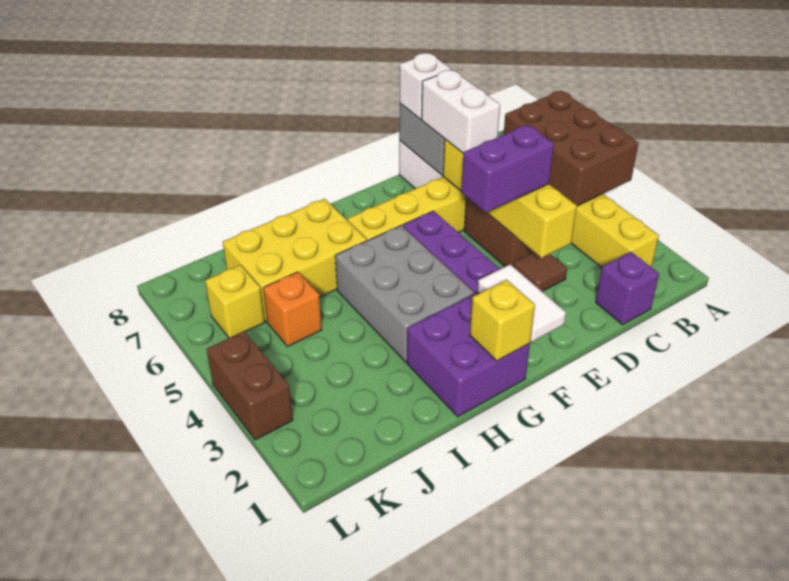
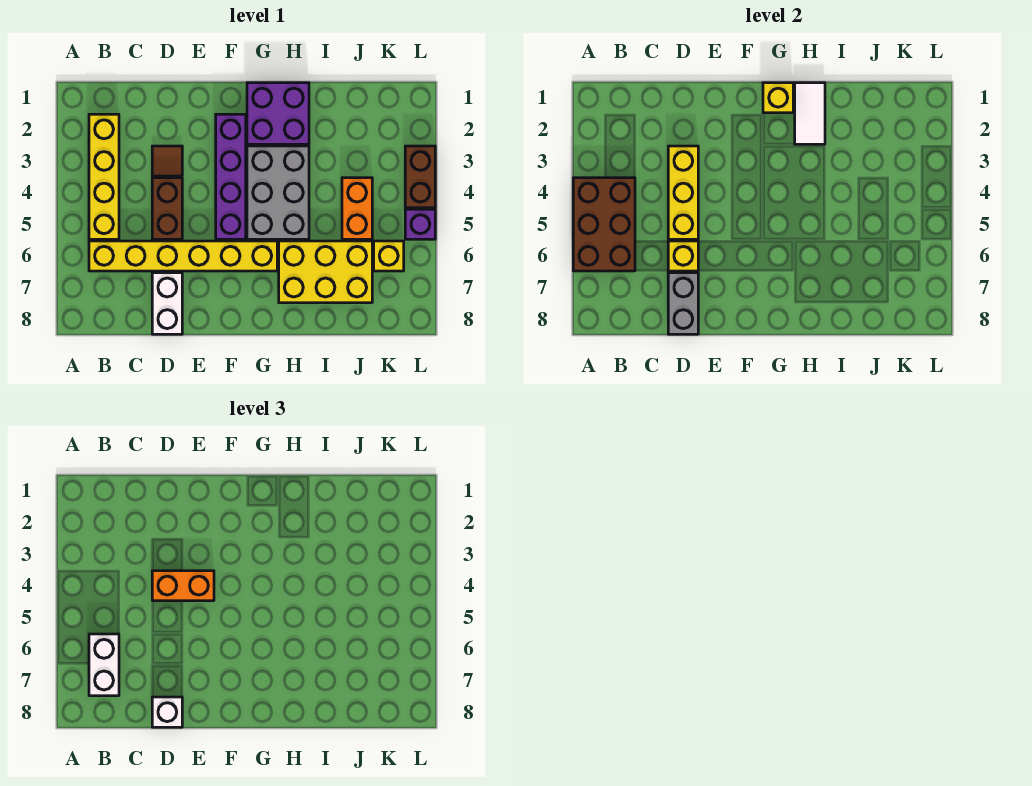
purple 1x1 brick [596,252,659,325] -> purple 1x1 brick moved to [405,209,435,239]
purple 1x2 brick [461,125,554,213] -> orange 1x2 brick [152,571,214,601]
white 1x2 brick [422,70,500,153] -> white 1x2 brick moved to [89,634,119,696]
white 1x2 tile [477,264,566,342] -> white 1x2 tile moved to [795,83,825,144]
orange 1x1 brick [263,272,322,346] -> orange 1x2 brick [342,178,372,239]

